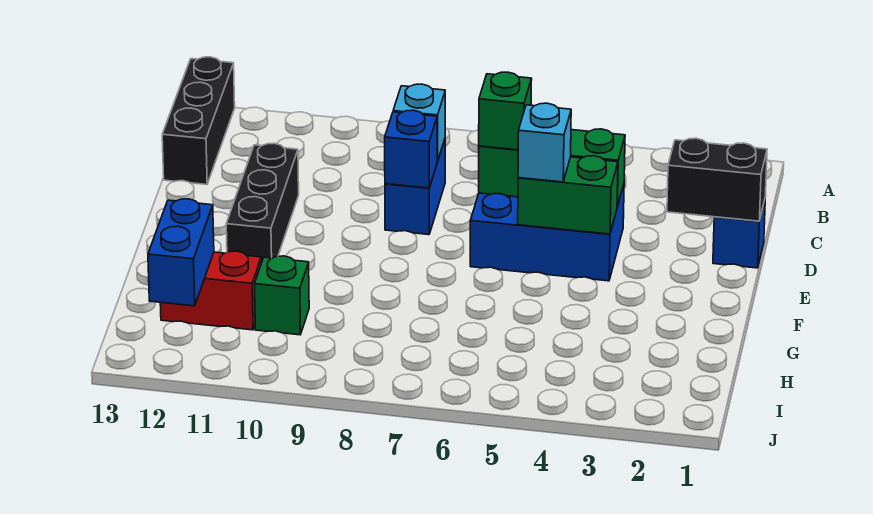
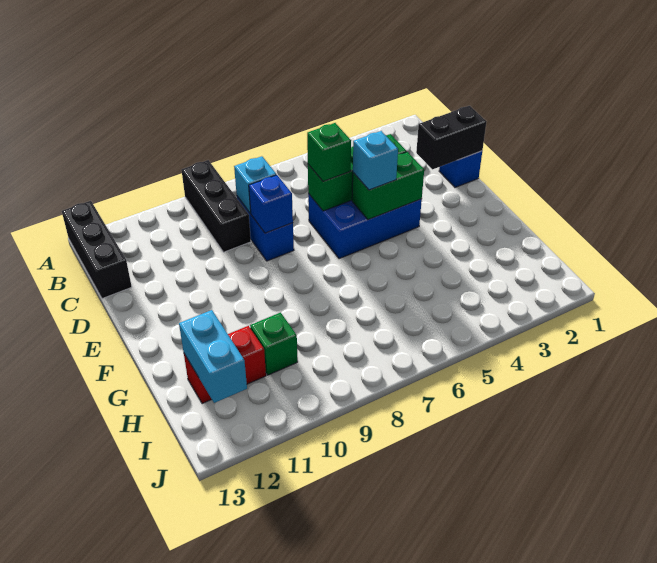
black 1x3 brick [226,143,299,263] -> black 1x3 brick moved to [181,160,251,252]
blue 1x2 brick [148,199,214,306] -> cyan 1x2 brick [179,310,247,403]

